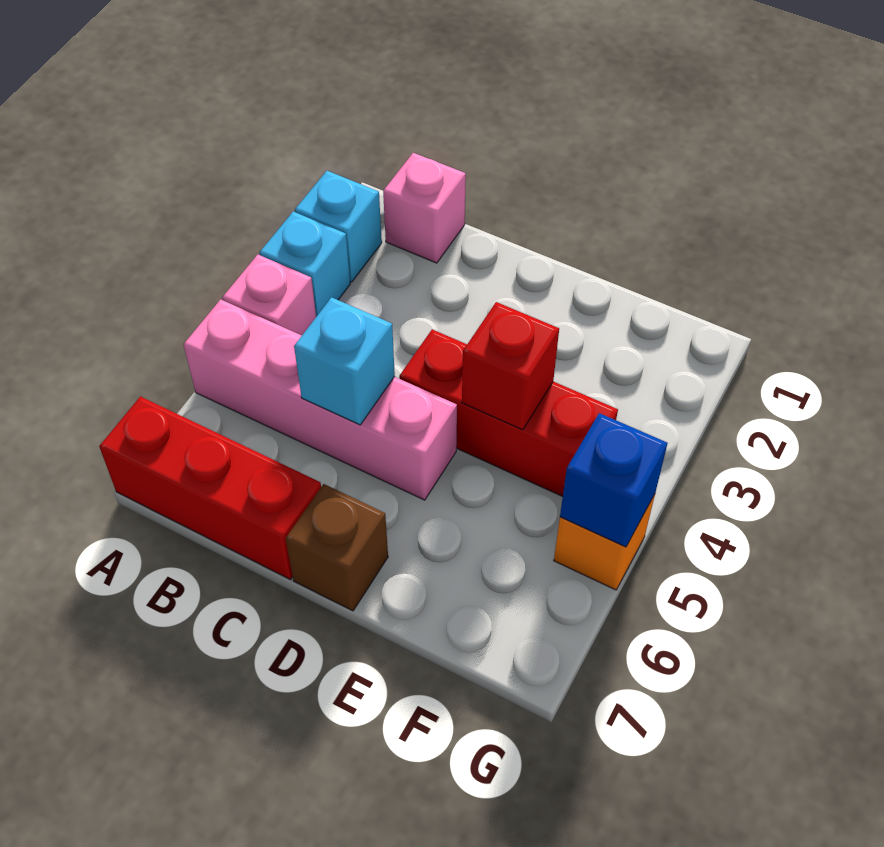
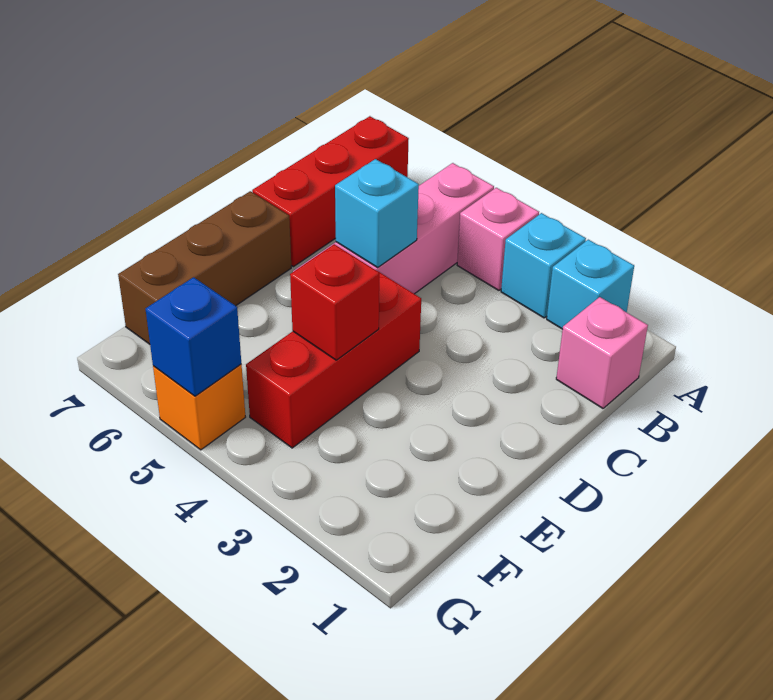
brown 1x1 brick [286,484,388,611] -> brown 1x3 brick [118,191,291,344]

